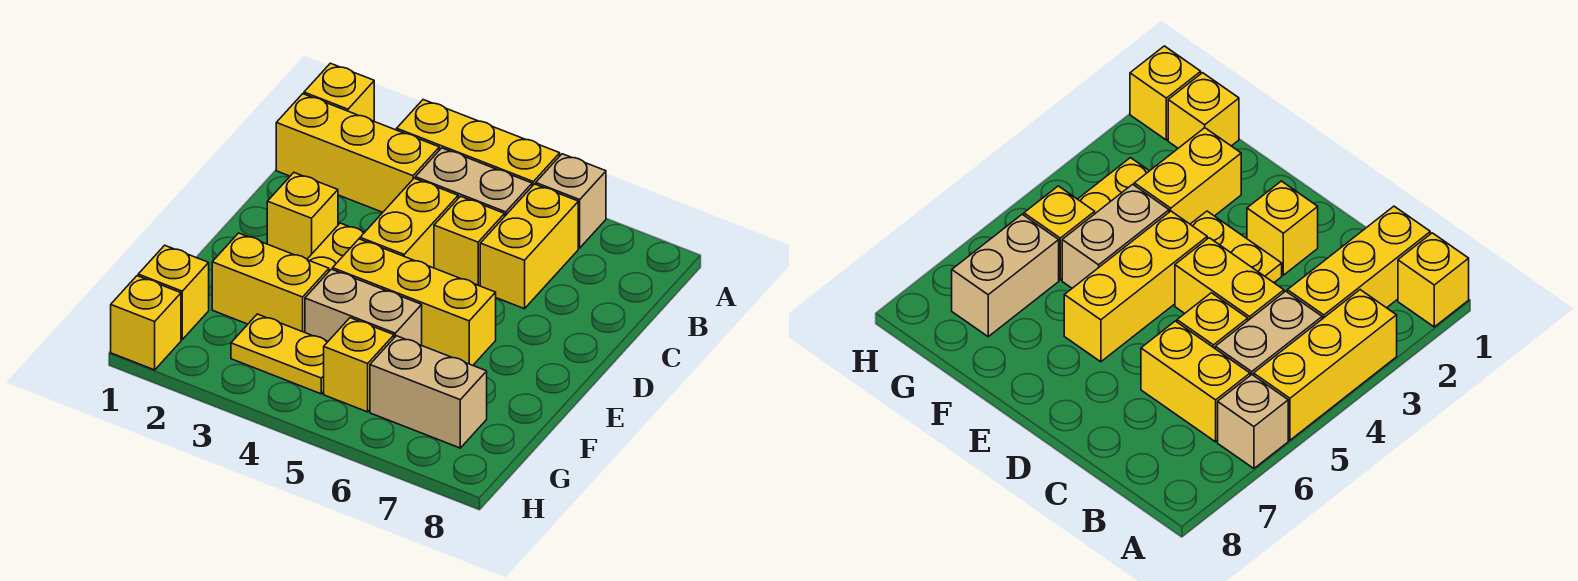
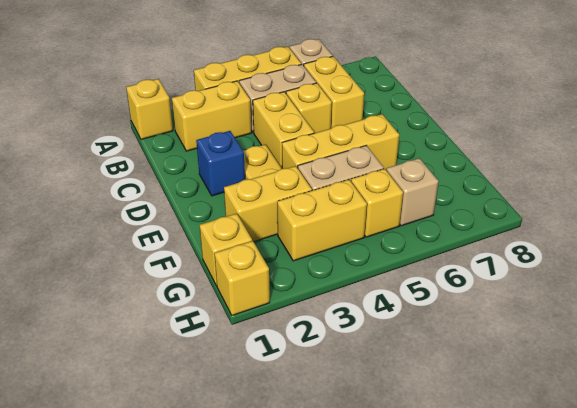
yellow 1x3 brick [276,94,439,212] -> yellow 1x2 brick [172,81,252,151]
yellow 1x1 brick [267,173,338,259] -> blue 1x1 brick [196,131,245,196]
yellow 1x2 plate [231,314,328,394] -> yellow 1x2 brick [277,180,367,261]
tan 1x2 brick [370,336,487,448] -> tan 1x1 brick [386,158,439,226]

